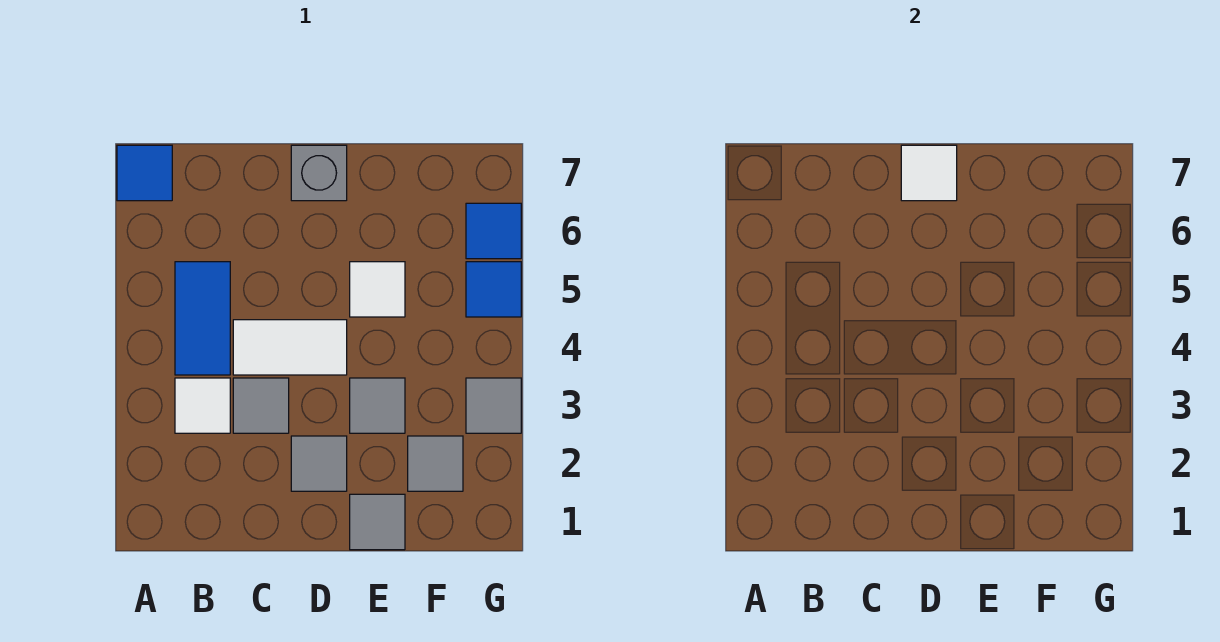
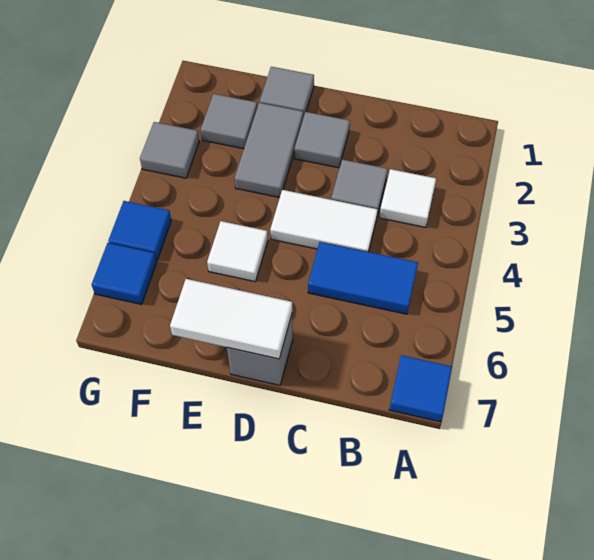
blue 1x2 tile [175,262,230,375] -> blue 1x2 tile turned to [308,242,418,314]
white 1x1 tile [901,145,957,201] -> white 1x2 tile [170,279,292,359]
grey 1x1 tile [350,378,405,433] -> grey 1x2 tile [235,103,303,198]

